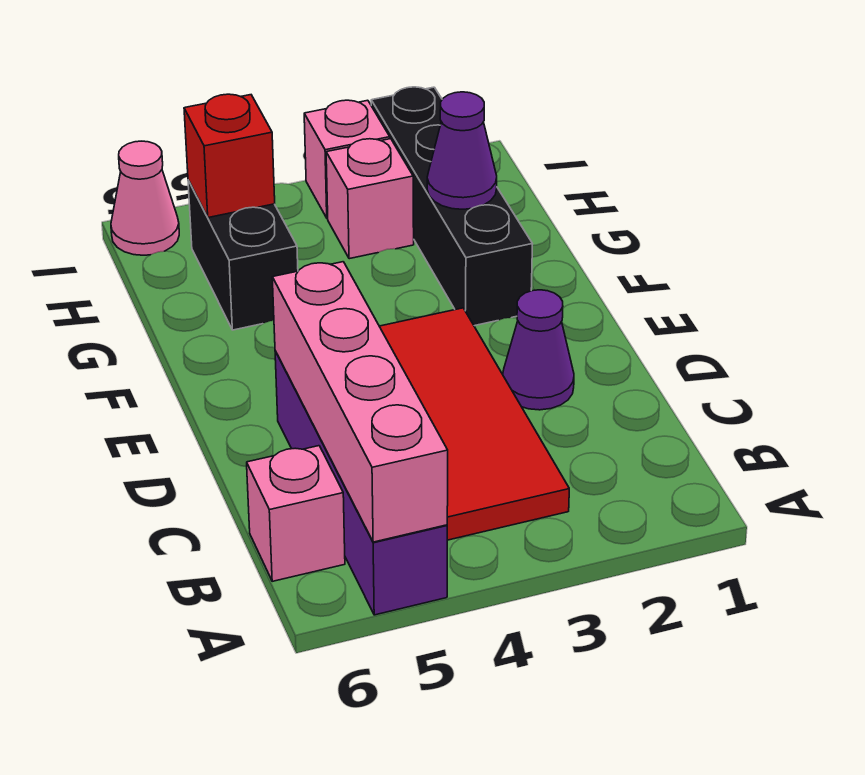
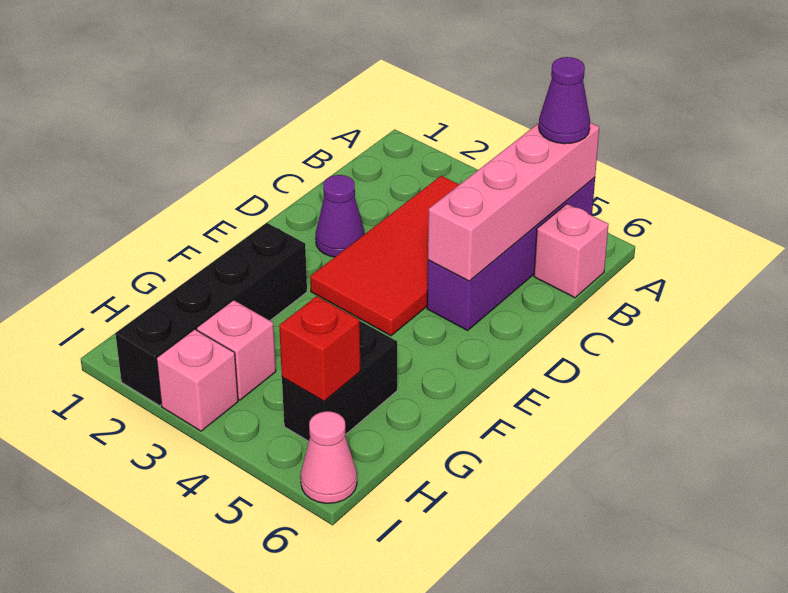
purple 1x1 cone [427,92,497,209] -> purple 1x1 cone moved to [539,57,590,144]

